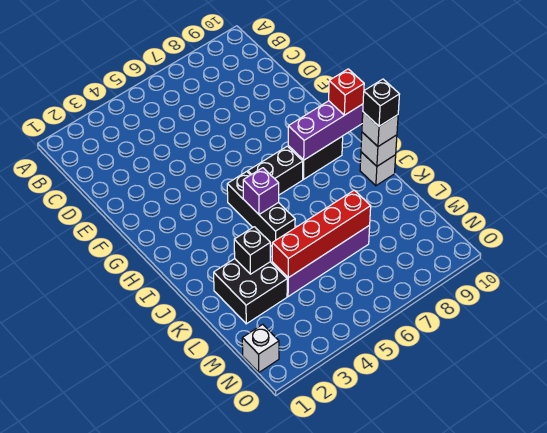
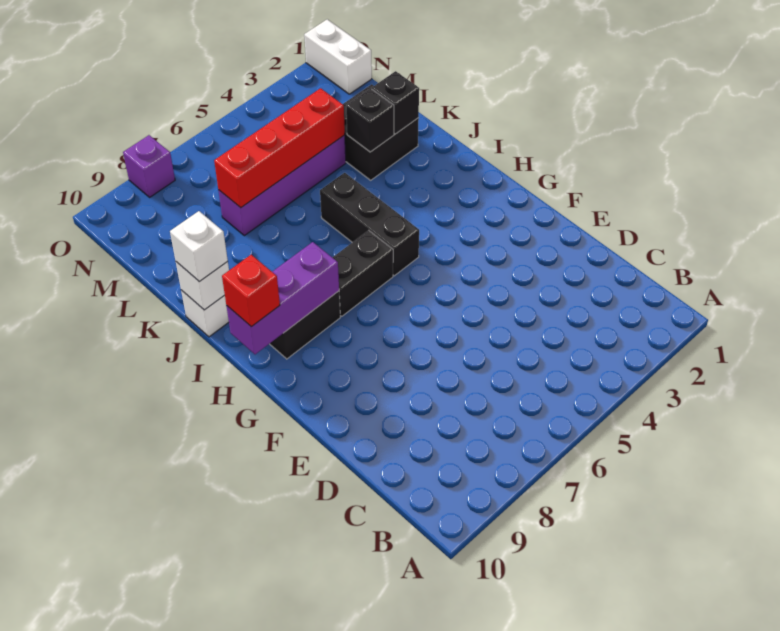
purple 1x1 brick [243,168,279,214] -> purple 1x1 brick moved to [123,135,175,197]
black 1x1 brick [363,79,400,126] -> black 1x1 brick moved to [372,71,419,134]
white 1x1 brick [242,324,279,372] -> white 1x2 brick [304,19,372,94]

